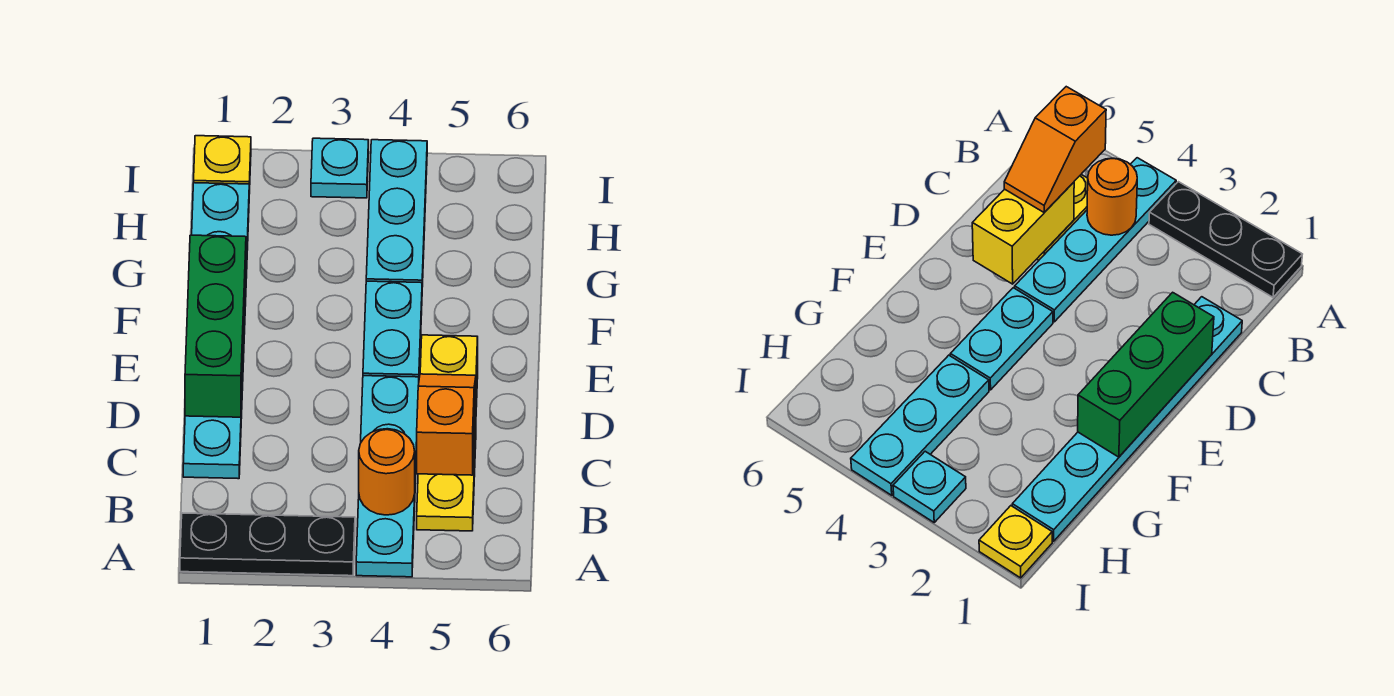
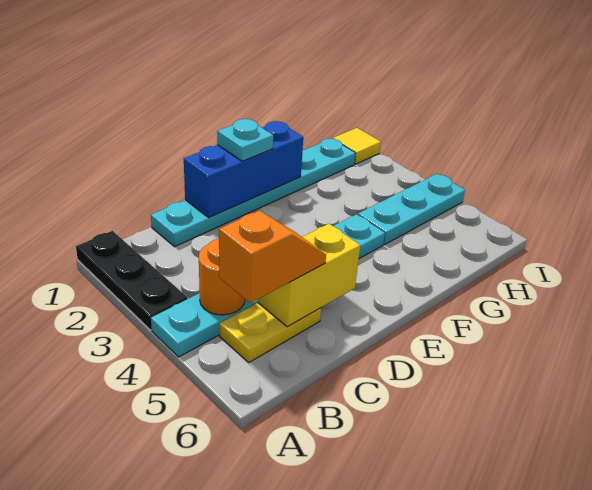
green 1x3 brick [185,235,246,417] -> blue 1x3 brick [184,121,303,218]
yellow 1x1 plate [194,136,251,194] -> yellow 1x1 tile [333,128,381,164]
cyan 1x1 plate [311,138,369,198] -> cyan 1x1 plate moved to [217,119,273,161]

